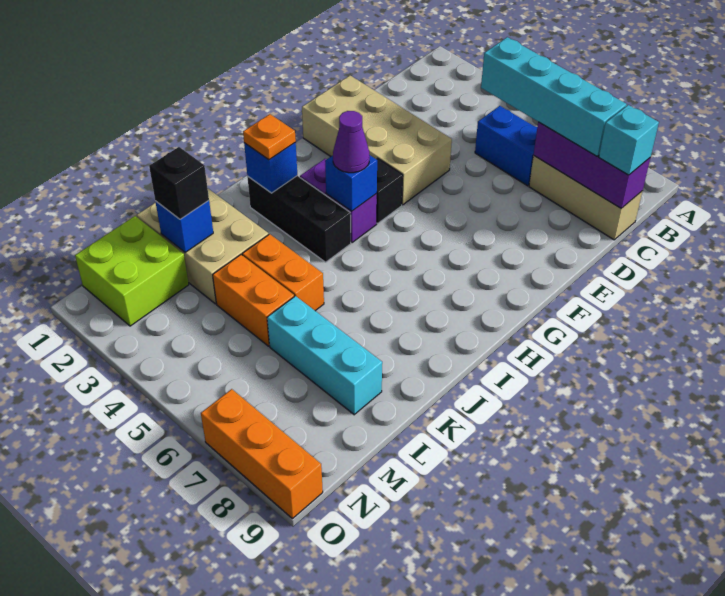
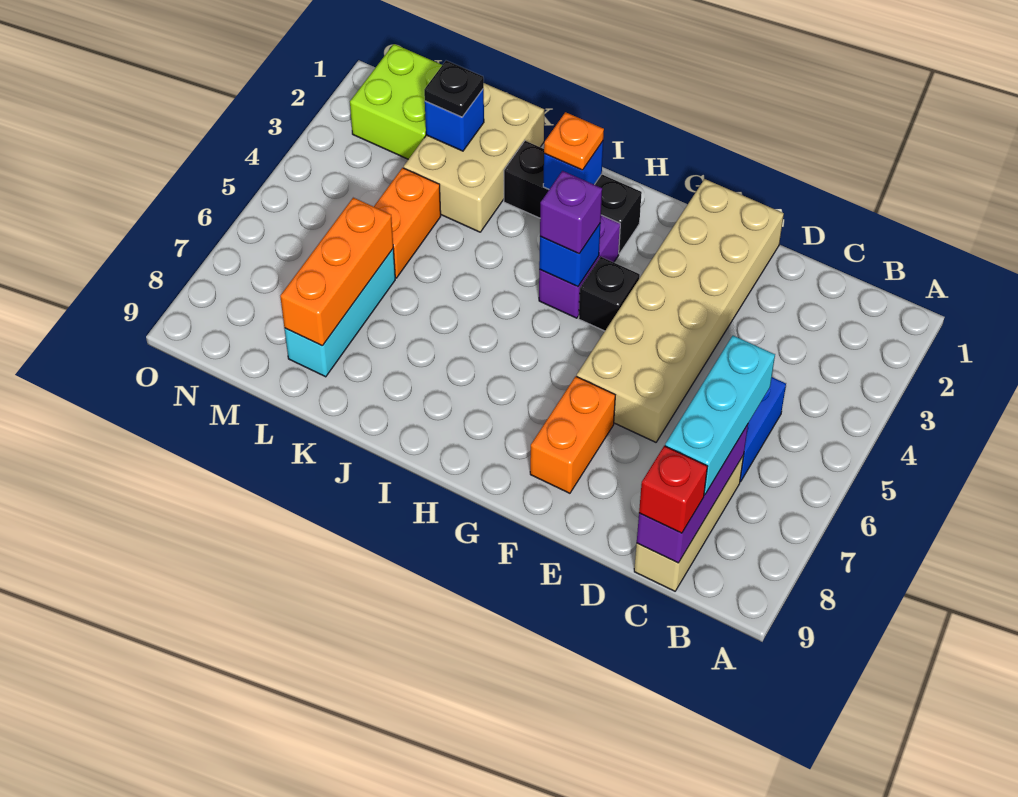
cyan 1x4 brick [481,37,626,156] -> cyan 1x3 brick [665,336,775,495]
cyan 1x1 brick [599,105,659,175] -> red 1x1 brick [639,446,707,533]
tan 2x4 brick [302,76,452,205] -> tan 2x6 brick [577,179,784,442]
purple 1x1 cone [333,111,370,173] -> purple 1x1 brick [540,171,602,254]
black 1x3 brick [248,176,351,262] -> black 1x3 brick turned to [504,141,642,254]
orange 1x2 brick [242,234,324,311] -> orange 1x2 brick moved to [530,376,615,493]
black 1x1 brick [149,147,209,219] -> black 1x1 plate [424,61,484,117]
orange 1x3 brick [201,389,323,519] -> orange 1x3 brick moved to [280,198,393,346]

